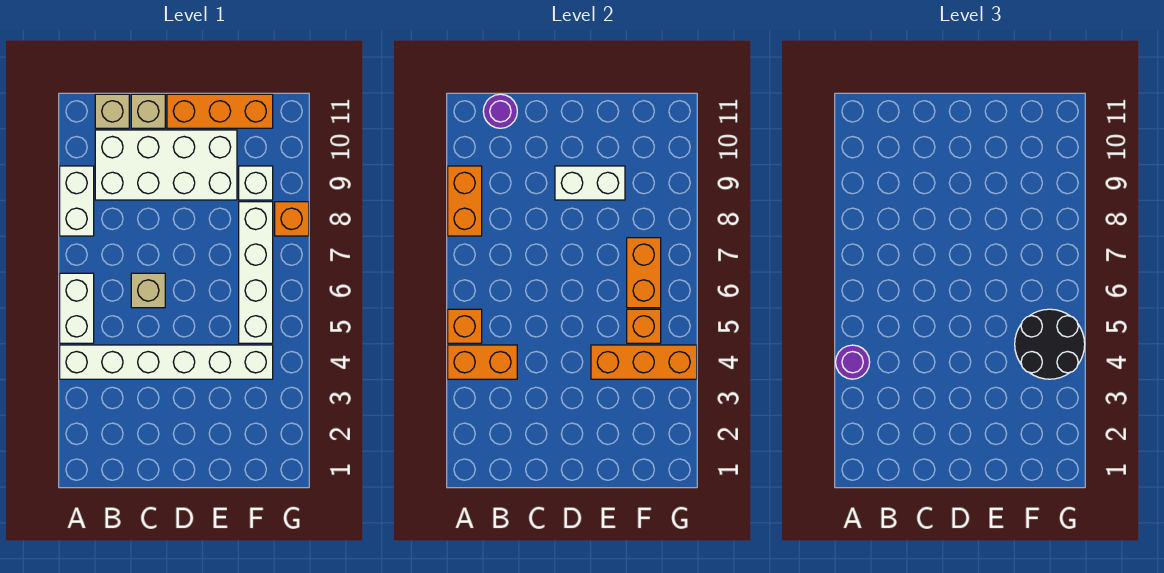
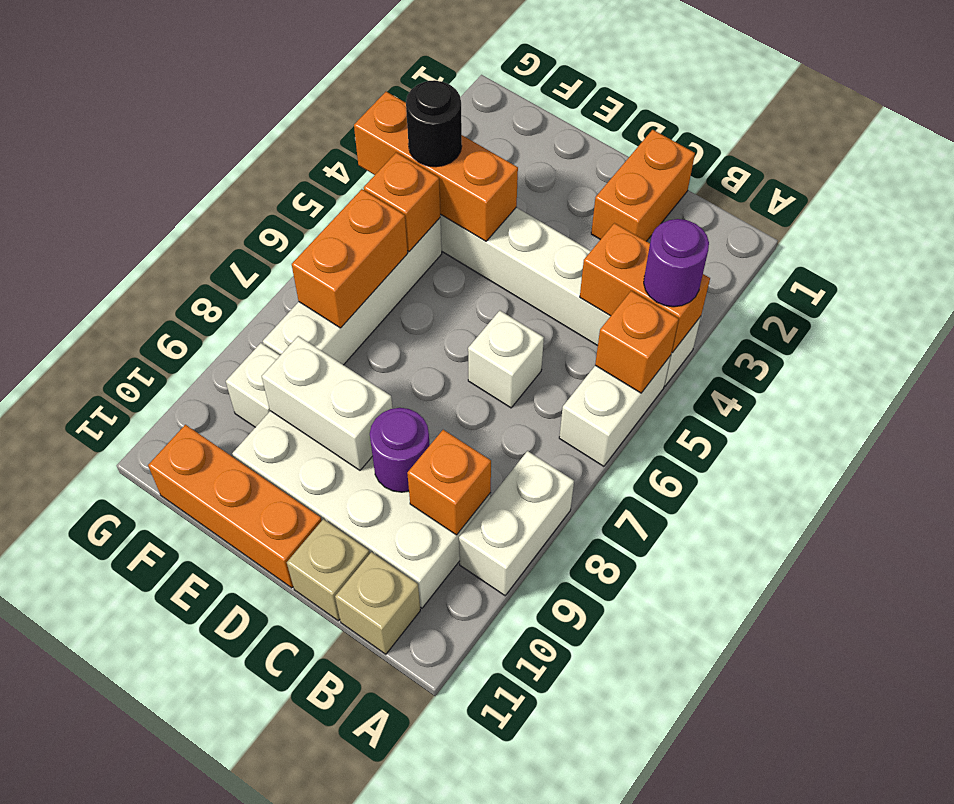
orange 1x2 brick [448,166,482,236] -> orange 1x2 brick moved to [591,130,695,241]
purple 1x1 round brick [483,94,517,128] -> purple 1x1 round brick moved to [370,408,430,492]
tan 1x1 brick [131,273,165,308] -> white 1x1 brick [468,311,544,408]
black 2x2 round brick [1015,309,1085,379] -> black 1x1 round brick [406,80,462,167]
orange 1x1 brick [275,202,309,236] -> orange 1x1 brick moved to [407,430,491,535]

